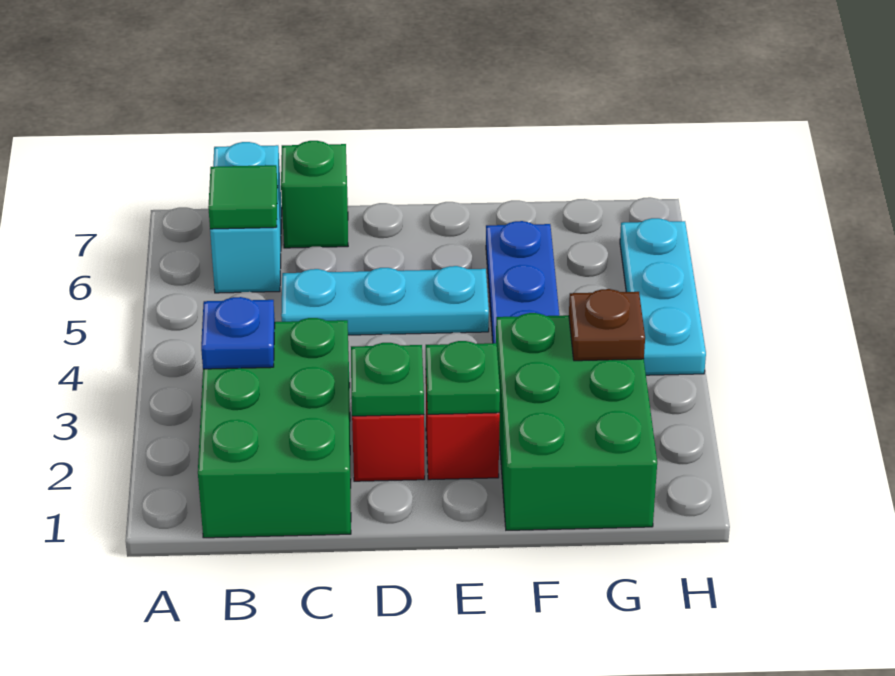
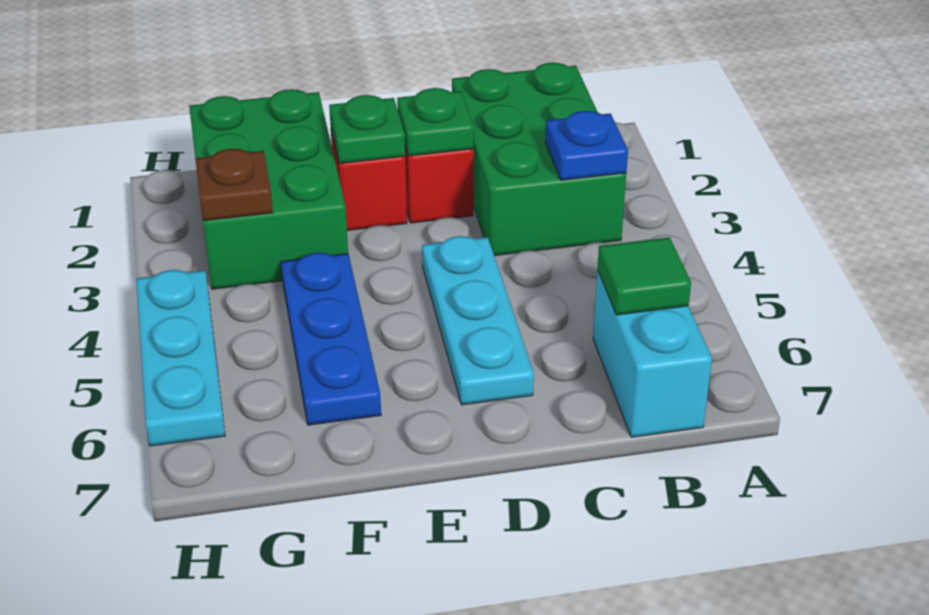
cyan 1x3 plate [281,266,489,335] -> cyan 1x3 plate turned to [422,236,534,405]
green 1x1 brick [281,141,348,248] -> none

